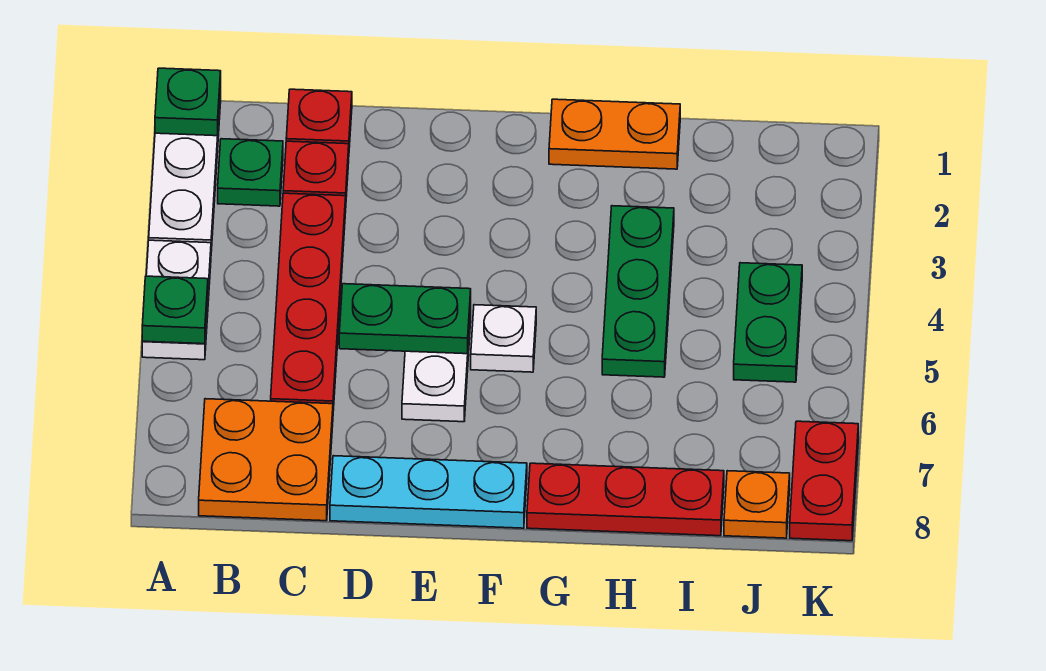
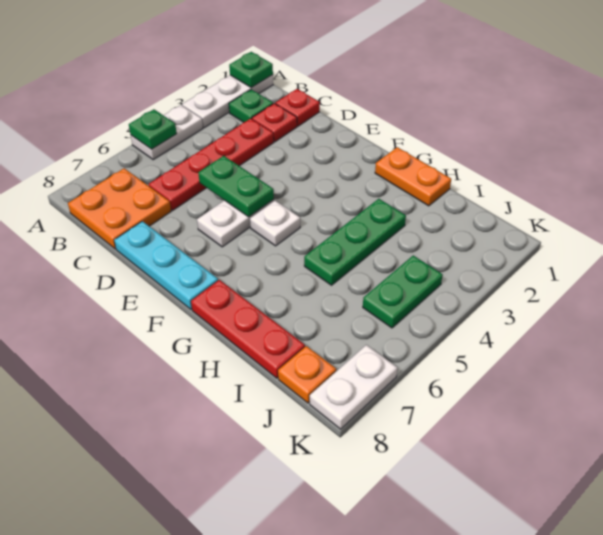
red 1x2 plate [790,421,858,541] -> white 1x2 plate [310,345,398,429]

